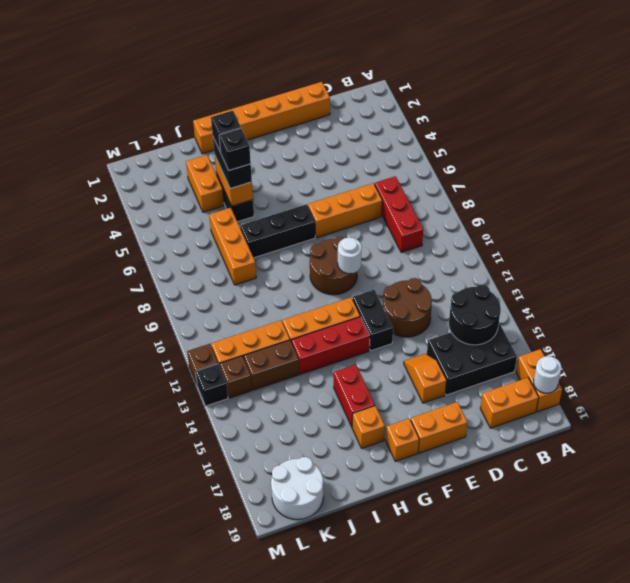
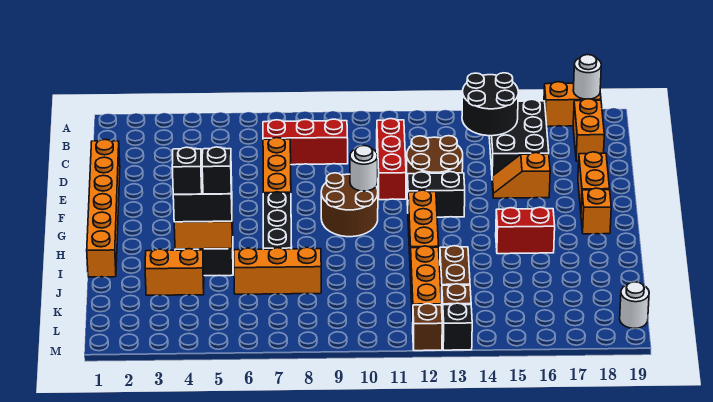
red 1x3 brick [291,317,370,374] -> red 1x3 brick moved to [377,119,406,200]
orange 1x1 brick [352,406,385,448] -> none
white 2x2 round brick [271,457,323,519] -> white 1x1 round brick [620,282,649,328]

